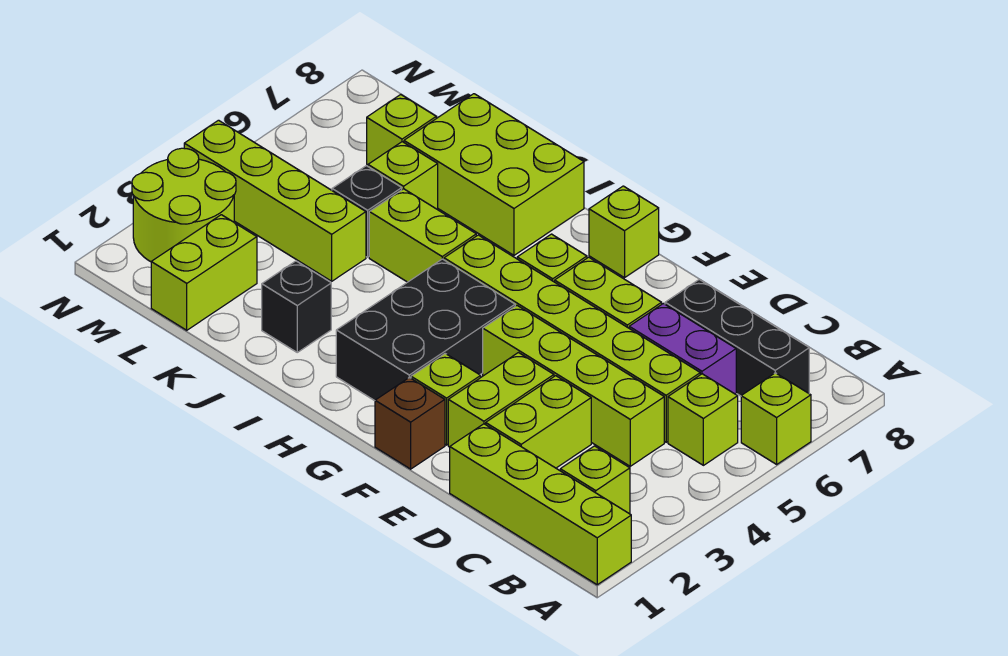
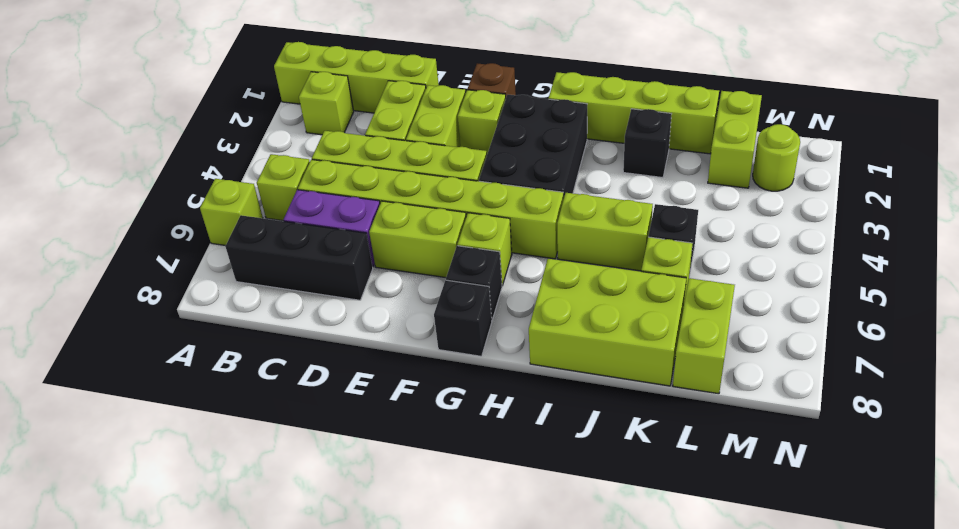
none -> black 1x1 brick [446,246,502,320]
lime 1x1 brick [589,186,659,278] -> black 1x1 brick [434,280,492,356]
lime 1x4 brick [184,120,366,281] -> lime 1x4 brick moved to [549,72,719,154]
lime 1x1 brick [367,95,436,165] -> lime 1x2 brick [673,278,735,394]
lime 2x2 round brick [132,148,236,262] -> lime 1x1 round brick [753,124,800,191]

